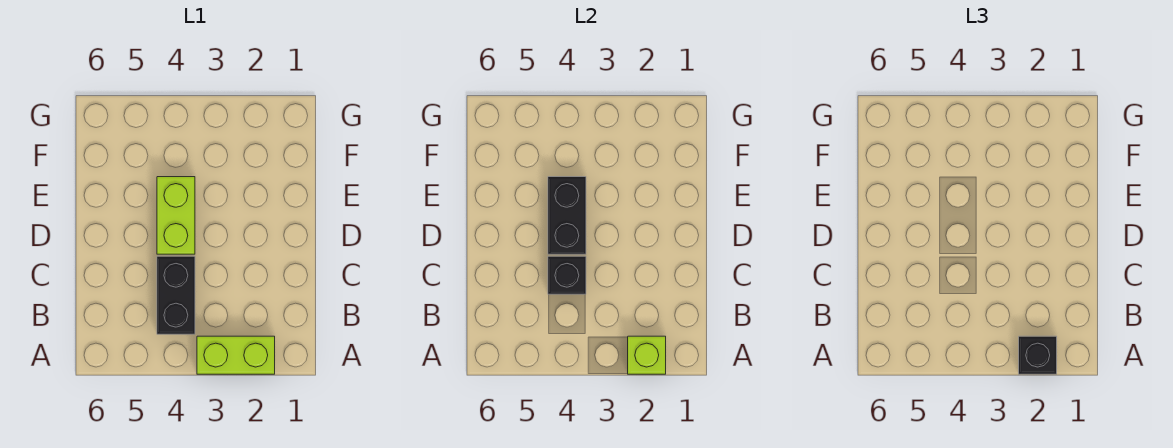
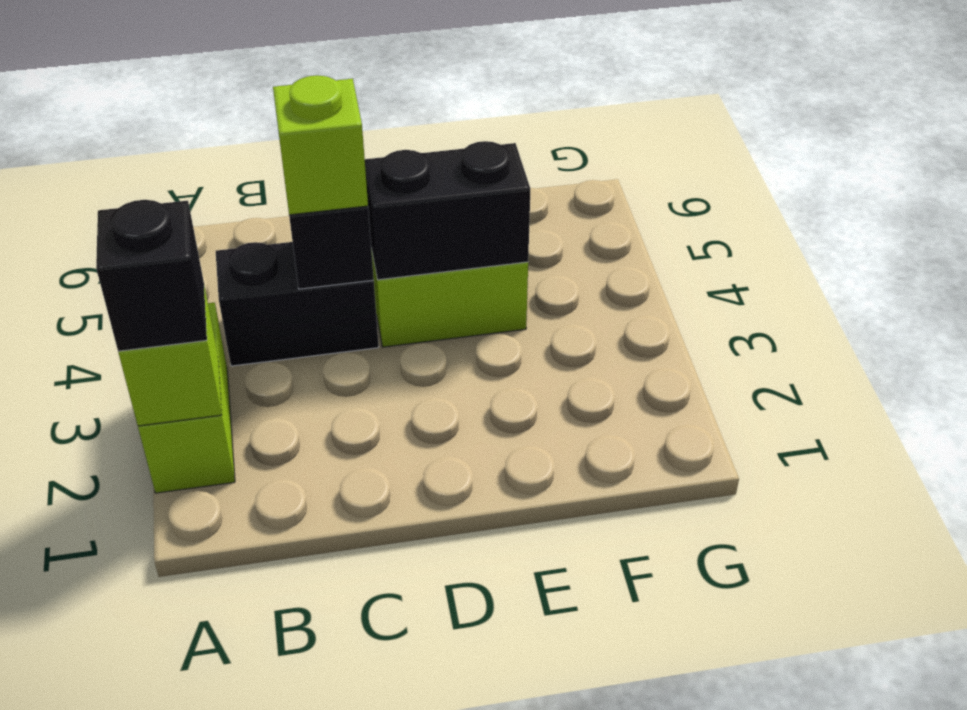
none -> lime 1x1 brick [273,75,368,215]

